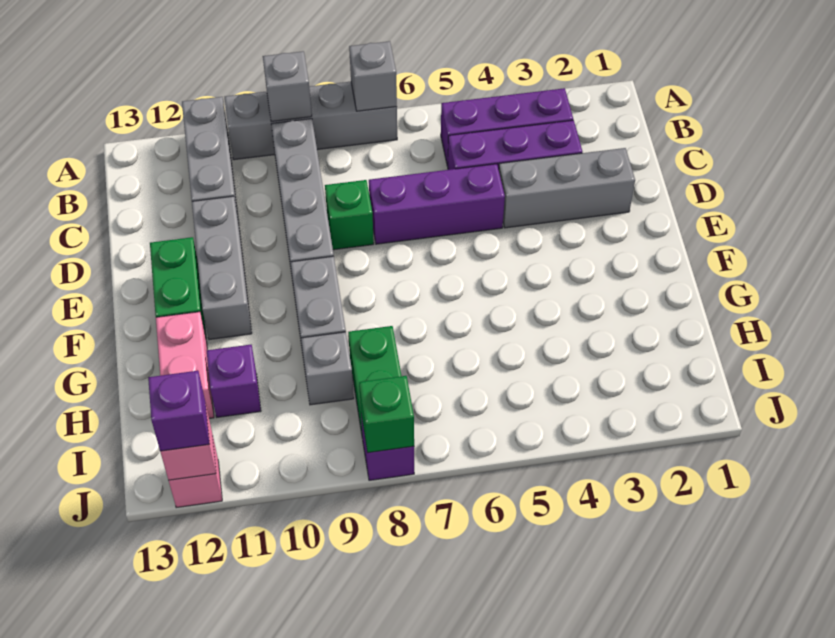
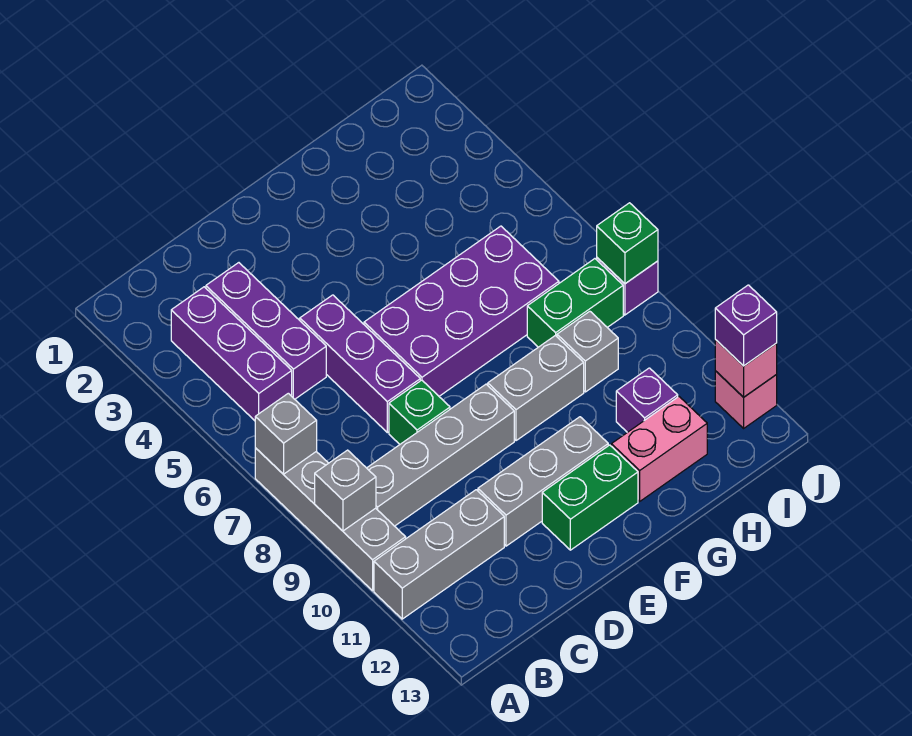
grey 1x3 brick [499,148,635,228] -> none
none -> purple 2x4 brick [364,226,559,396]

